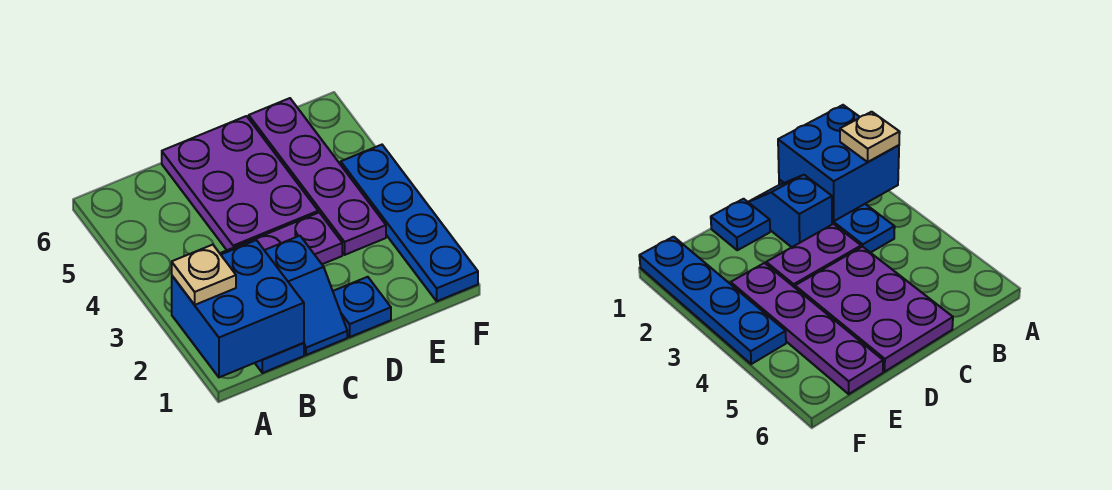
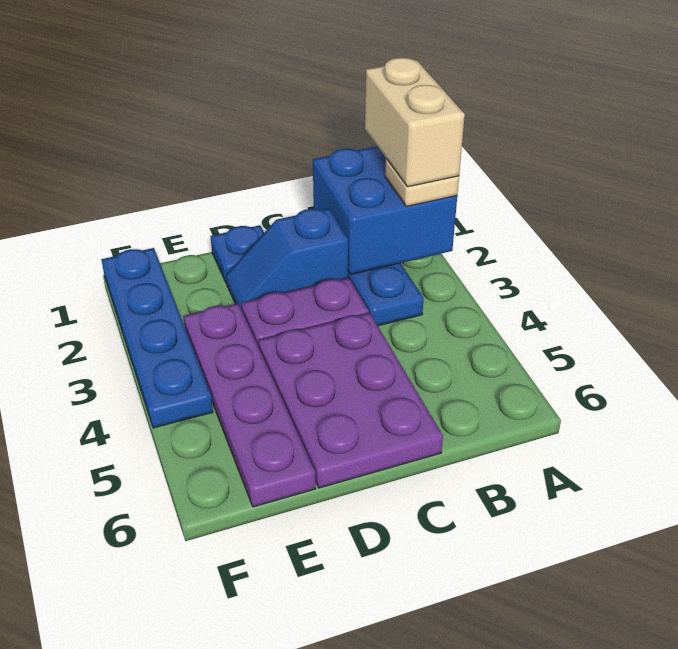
none -> tan 1x2 brick [365,58,465,187]
blue 1x2 slope [264,236,347,355] -> blue 1x2 slope turned to [226,208,348,310]

